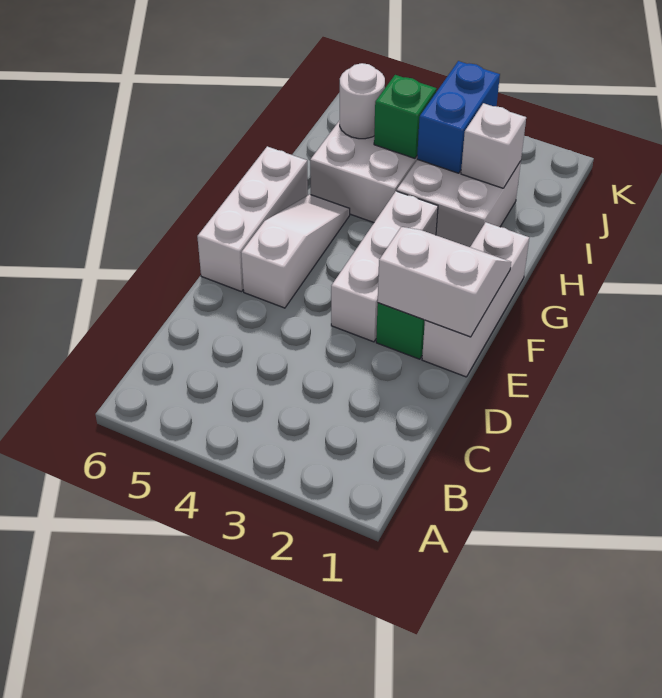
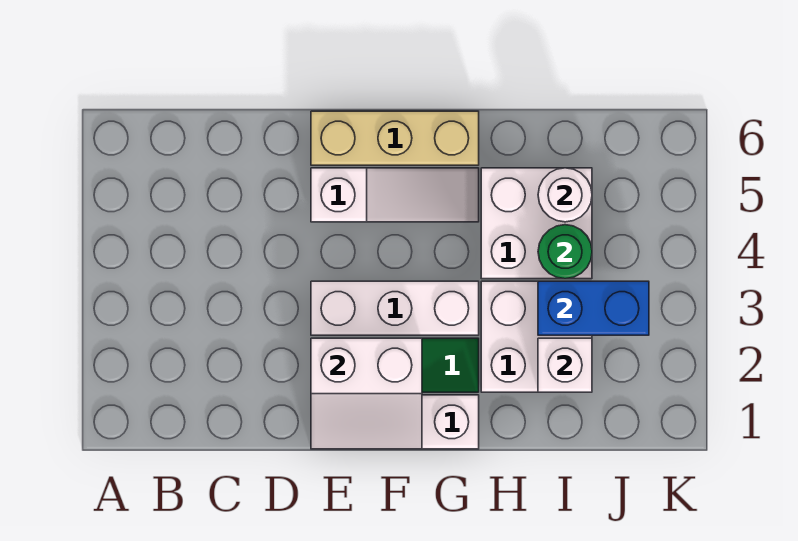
white 2x2 slope [378,227,511,337] -> white 2x2 slope turned to [311,338,422,449]
white 1x3 brick [197,146,308,292] -> tan 1x3 brick [311,111,479,165]
green 1x1 brick [374,75,437,158] -> green 1x1 round brick [538,225,592,279]

